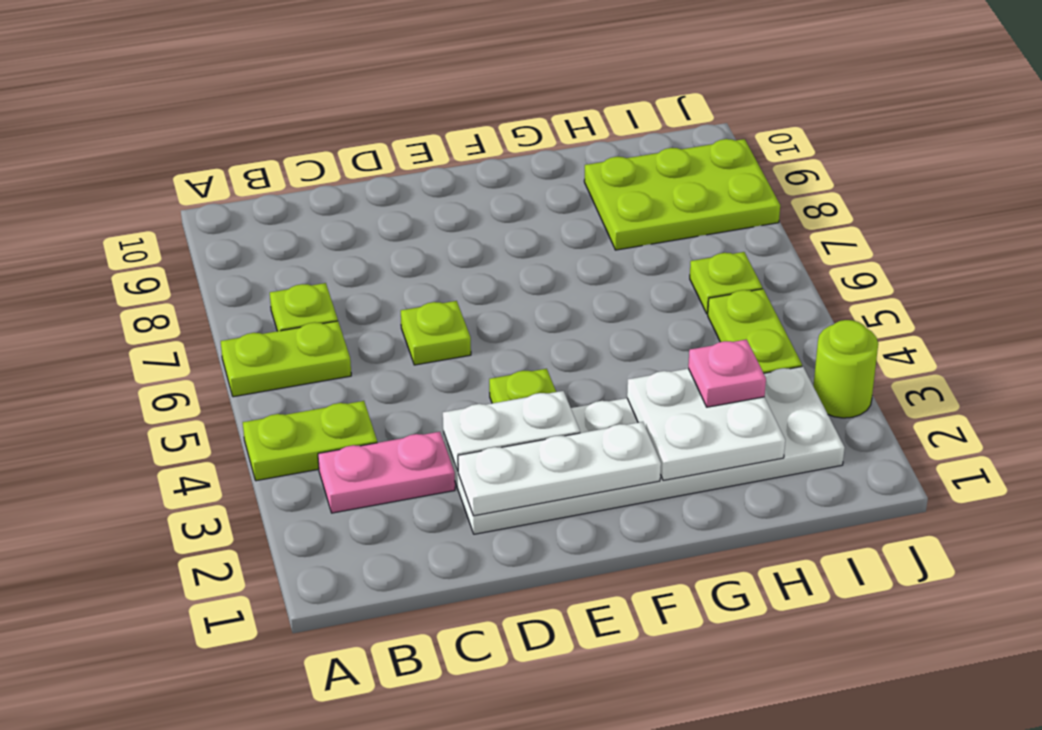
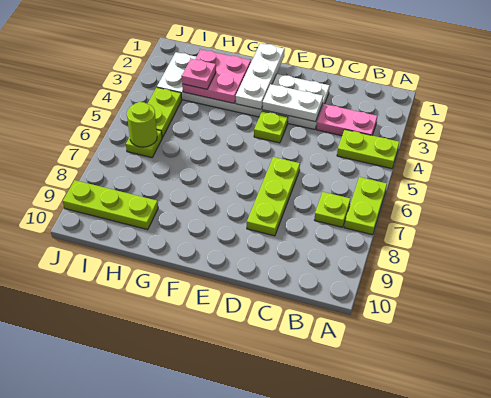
lime 1x2 plate [221,321,351,397] -> lime 1x2 plate turned to [344,177,387,235]
white 1x3 plate [458,422,661,516] -> white 1x3 plate turned to [236,43,285,109]
lime 1x1 plate [401,301,471,365] -> lime 1x3 plate [247,157,300,236]
white 2x2 plate [627,369,785,480] -> pink 2x2 plate [182,49,251,103]
lime 2x3 plate [584,139,780,250] -> lime 1x3 plate [63,180,158,230]
lime 1x1 round brick [813,320,878,418] -> lime 1x1 round brick moved to [127,102,157,147]

